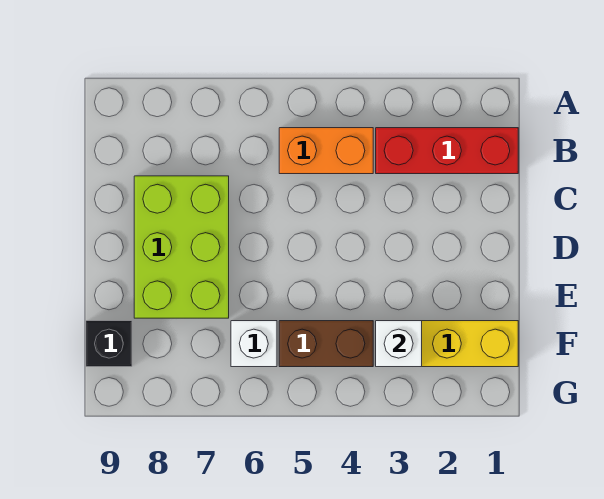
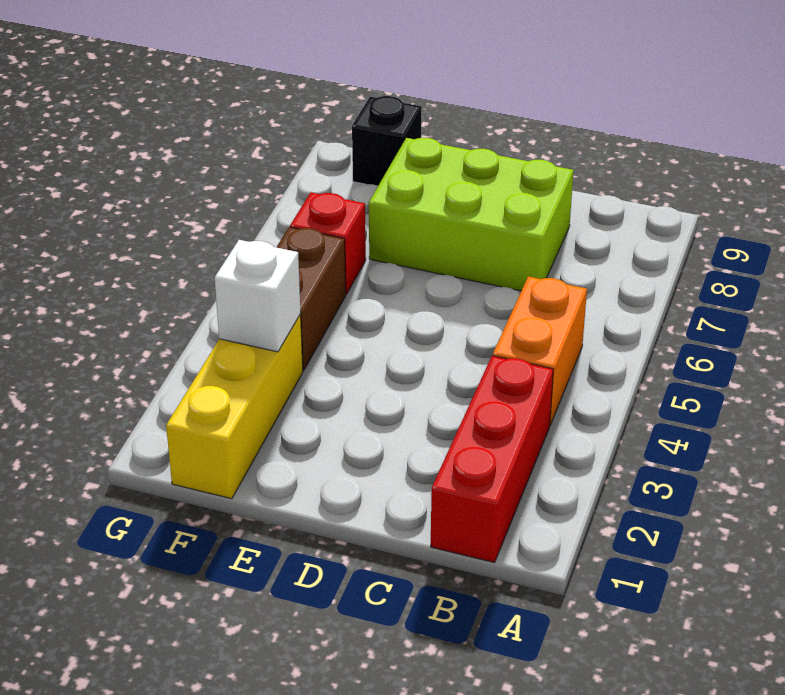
white 1x1 brick [231,321,277,367] -> red 1x1 brick [290,192,366,294]

